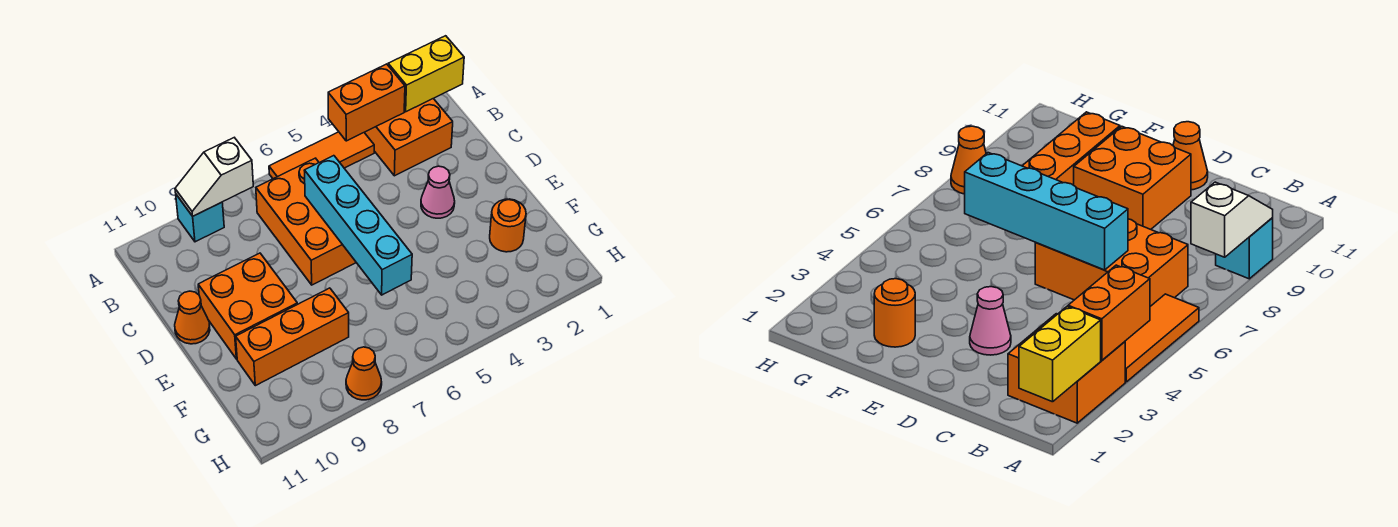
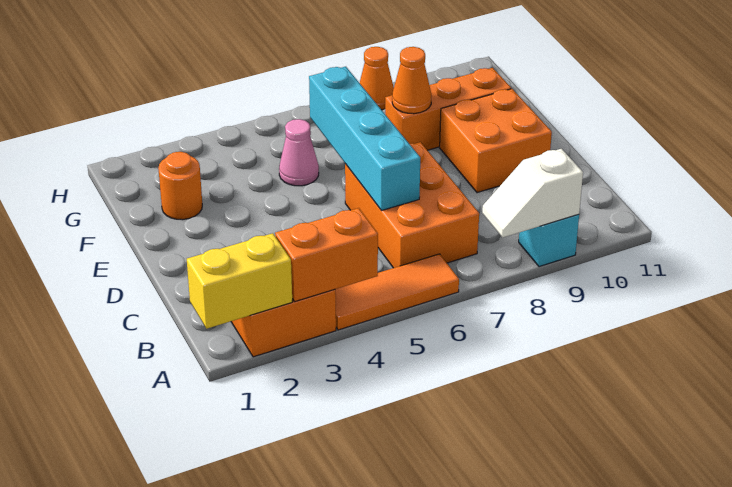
white 1x2 slope [175,138,253,216] -> white 1x2 slope turned to [482,149,583,237]
pink 1x1 cone [421,166,455,218] -> pink 1x1 cone moved to [279,119,319,186]
orange 1x1 cone [175,291,210,344] -> orange 1x1 cone moved to [392,47,431,114]

